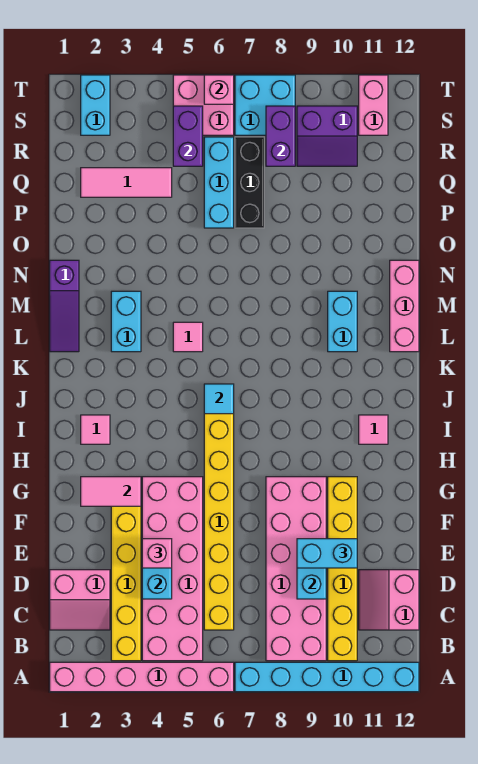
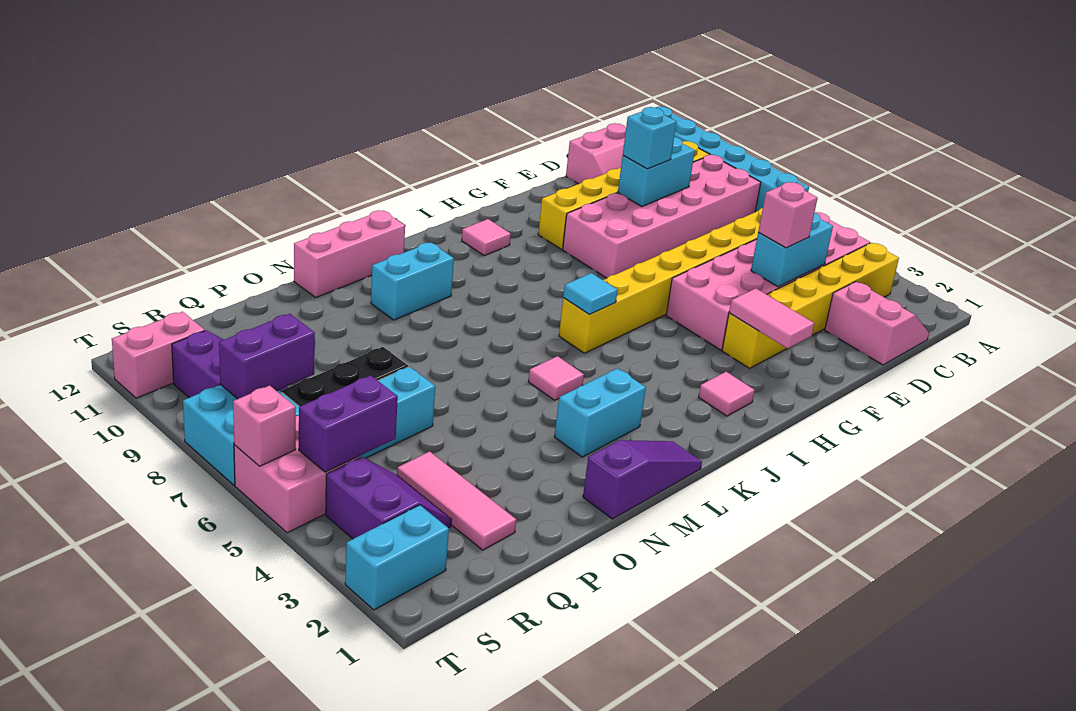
pink 1x6 brick [50,662,234,692] -> none
cyan 1x2 brick [297,539,357,568] -> cyan 1x1 brick [623,107,676,169]
none -> purple 2x2 slope [326,457,452,539]

